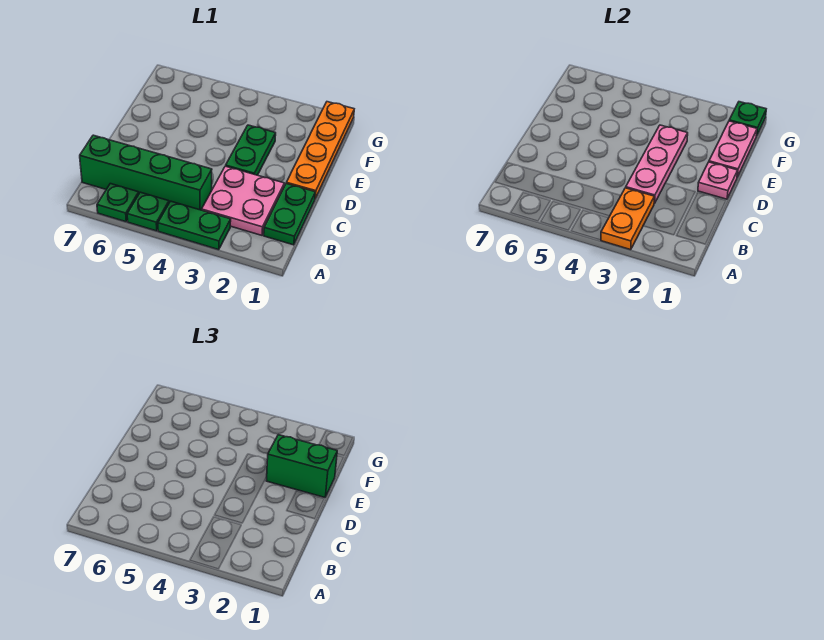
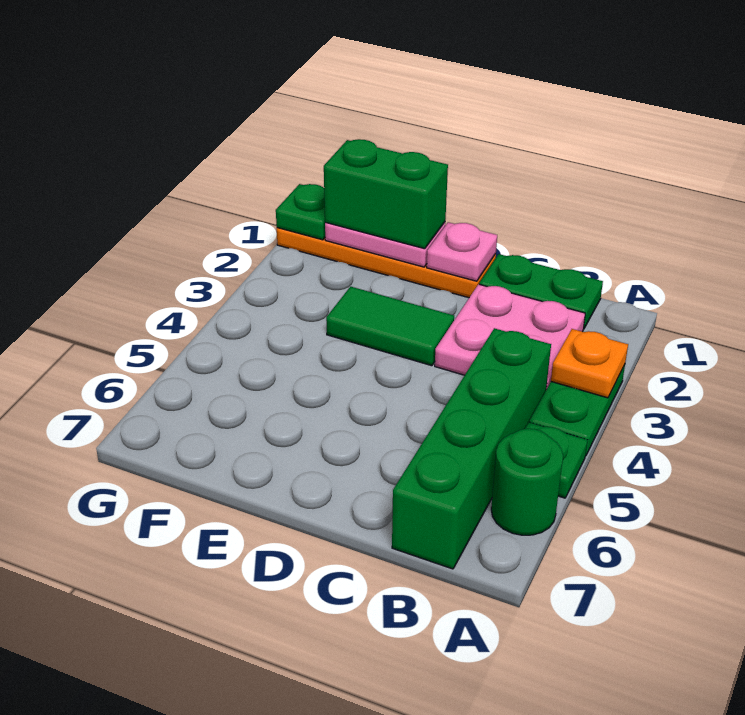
orange 1x2 plate [601,188,654,250] -> orange 1x1 plate [551,329,628,398]
green 1x1 plate [97,184,139,222] -> green 1x1 round brick [491,429,563,535]
pink 1x3 plate [626,125,688,203] -> none
green 1x2 plate [226,125,276,175] -> green 1x2 tile [326,287,454,366]
green 1x2 brick [267,435,337,497] -> green 1x2 brick turned to [324,139,448,249]

